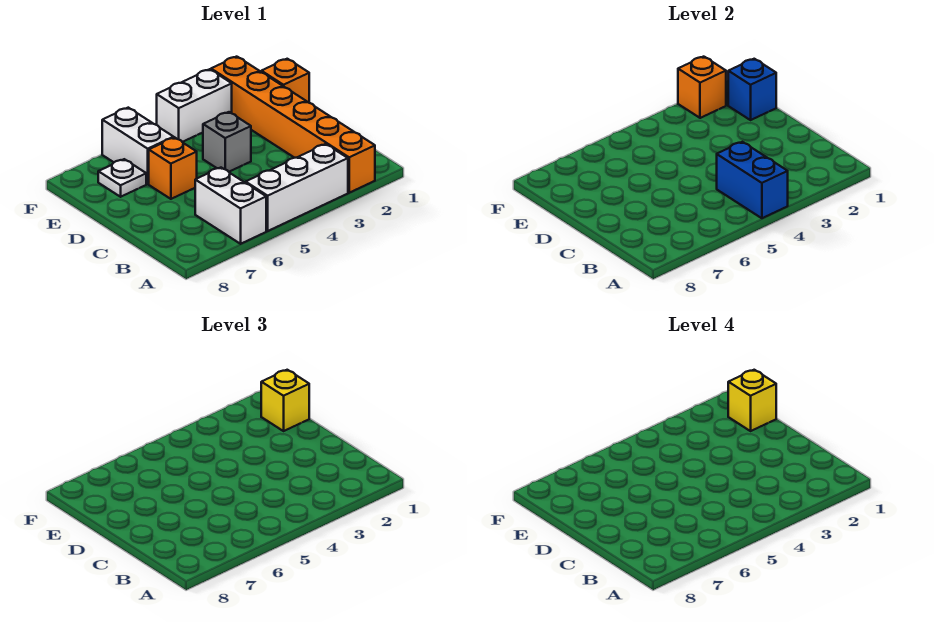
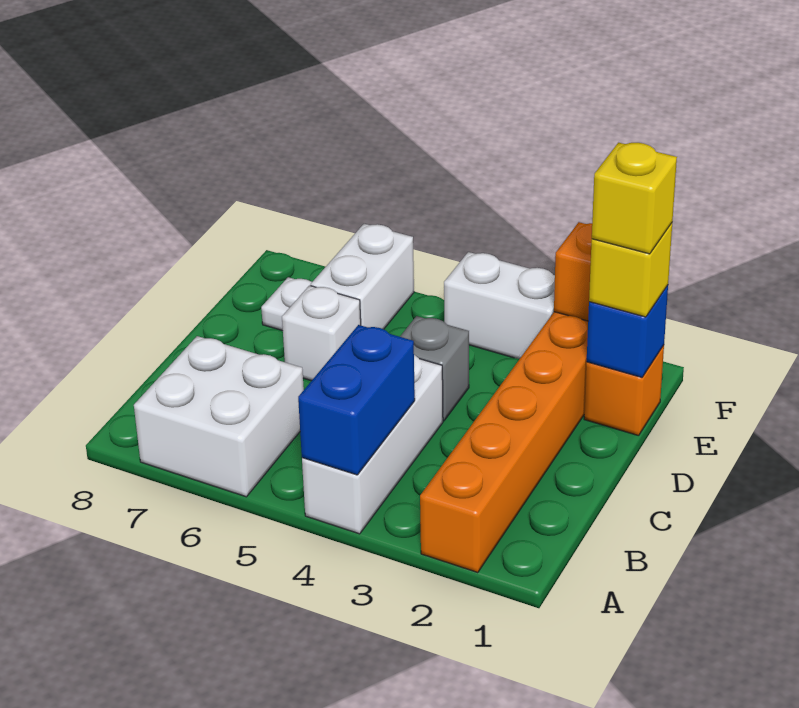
white 1x3 brick [246,144,348,231] -> white 1x3 brick turned to [302,355,443,534]
white 1x2 brick [195,168,266,244] -> white 2x2 brick [134,336,304,497]
orange 1x1 brick [149,137,197,199] -> white 1x1 brick [282,286,361,381]

